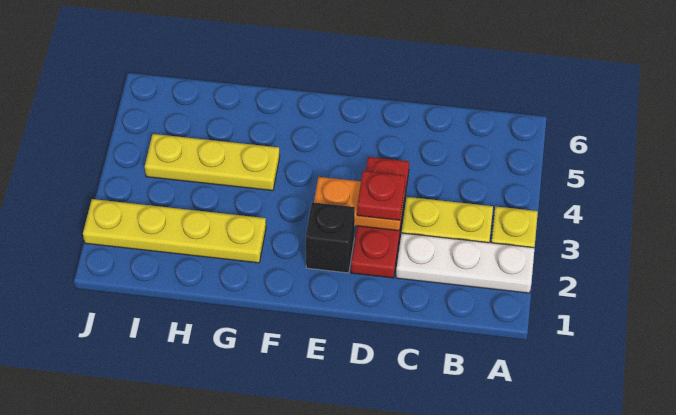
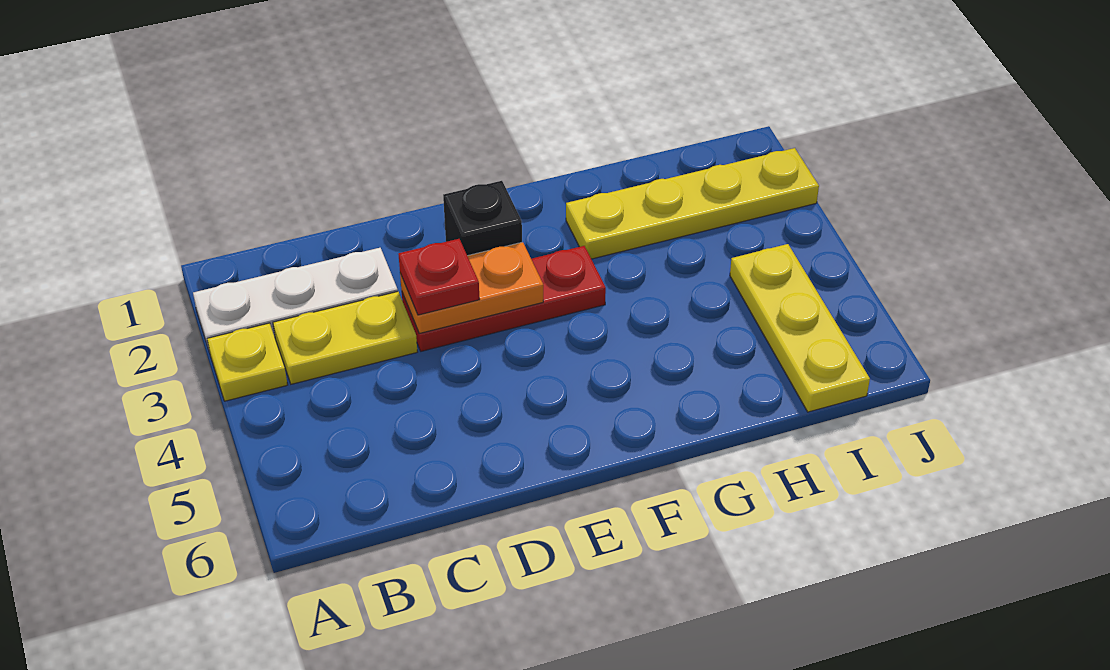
red 1x3 plate [351,157,409,278] -> red 1x3 plate turned to [402,246,606,351]
yellow 1x3 plate [145,134,280,191] -> yellow 1x3 plate turned to [730,244,870,412]

